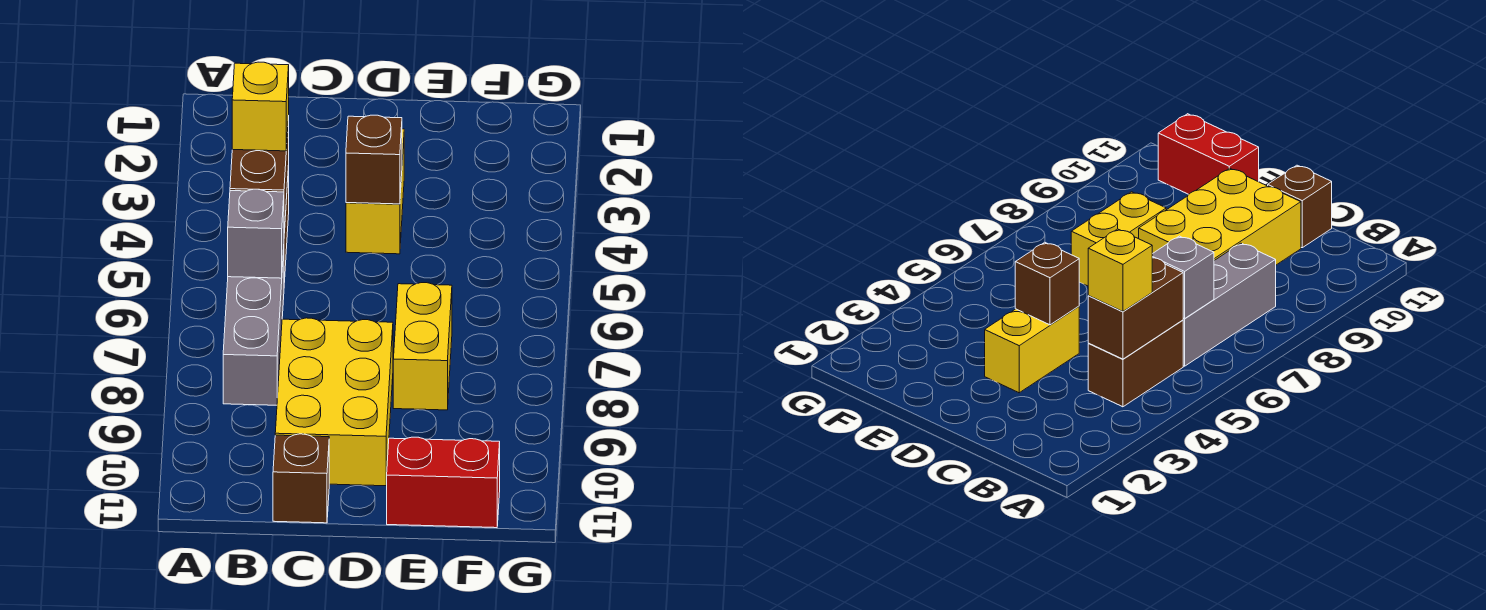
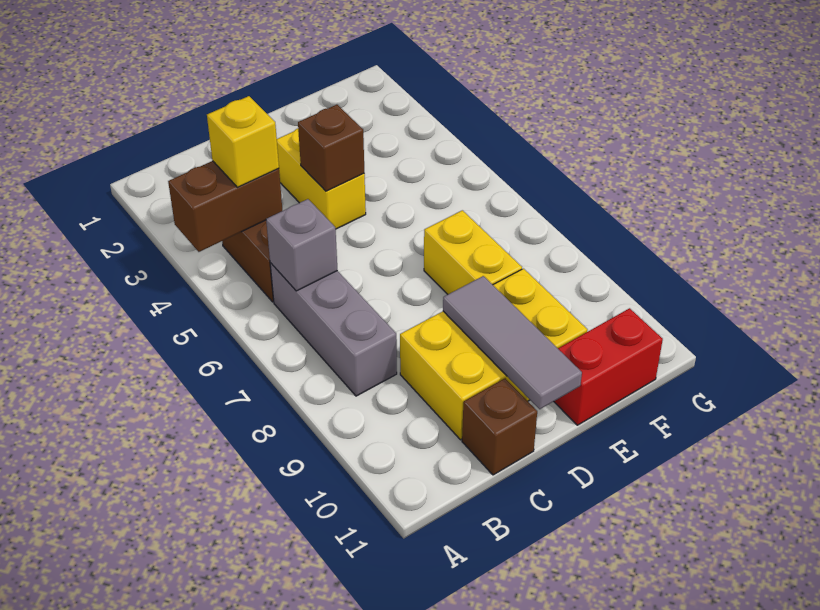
brown 1x2 brick [230,116,289,233] -> brown 1x2 brick turned to [168,161,282,252]
yellow 2x3 brick [275,318,393,486] -> yellow 2x3 brick turned to [400,269,587,440]
none -> grey 1x3 tile [443,276,582,409]

